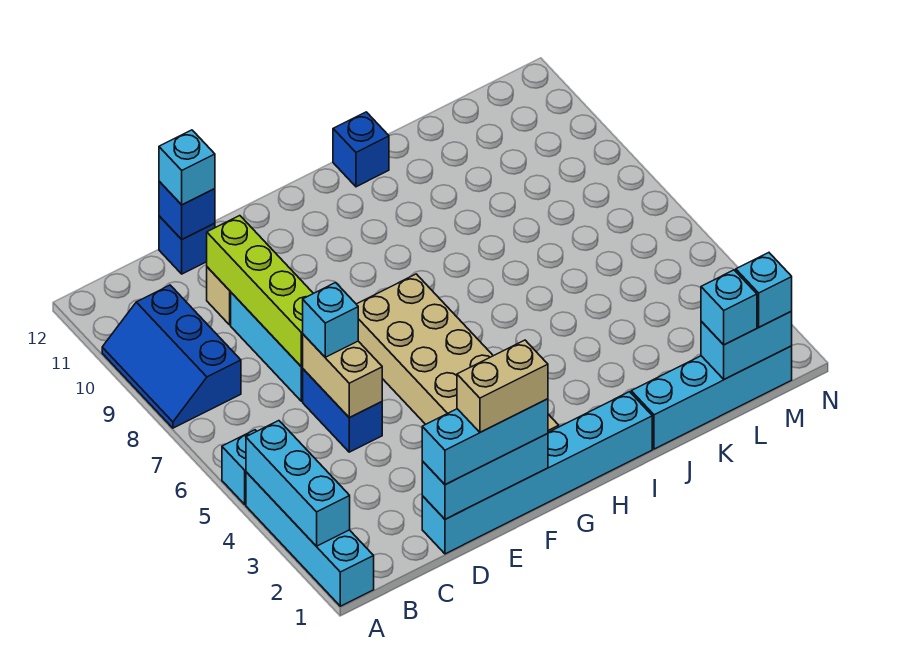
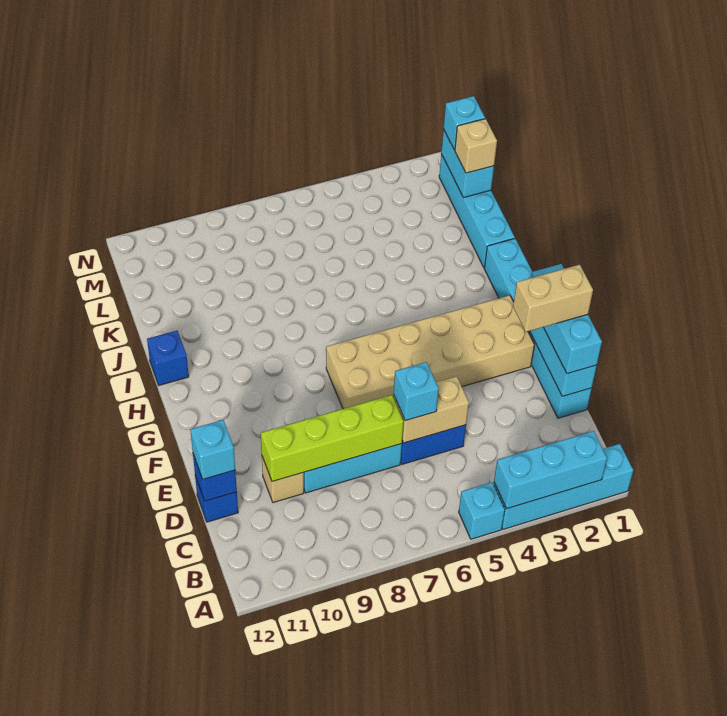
blue 2x3 slope [102,285,241,428] -> none
tan 1x2 brick [457,340,548,432] -> tan 1x2 brick turned to [513,265,593,332]
cyan 1x1 brick [701,270,757,345] -> tan 1x1 brick [455,119,497,173]

